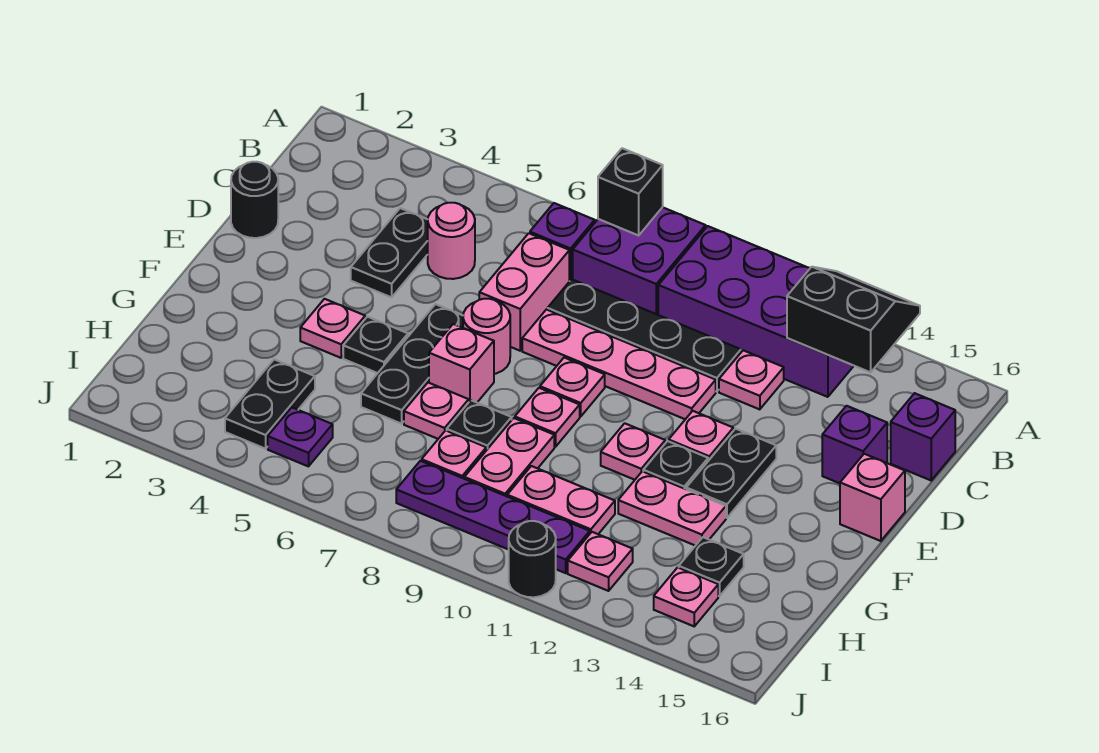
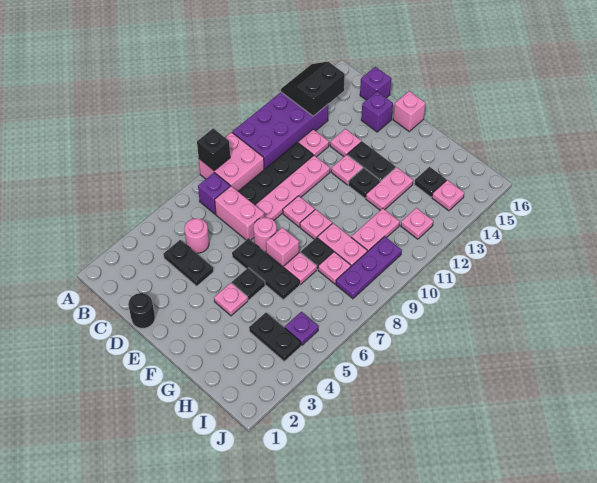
purple 2x2 brick [573,207,706,315] -> pink 2x2 brick [199,132,264,191]
pink 1x1 plate [601,423,665,480] -> pink 1x1 plate moved to [330,129,361,157]
purple 1x4 plate [396,461,590,573] -> purple 1x3 plate [336,237,402,299]
black 1x1 round brick [509,521,556,597] -> none

